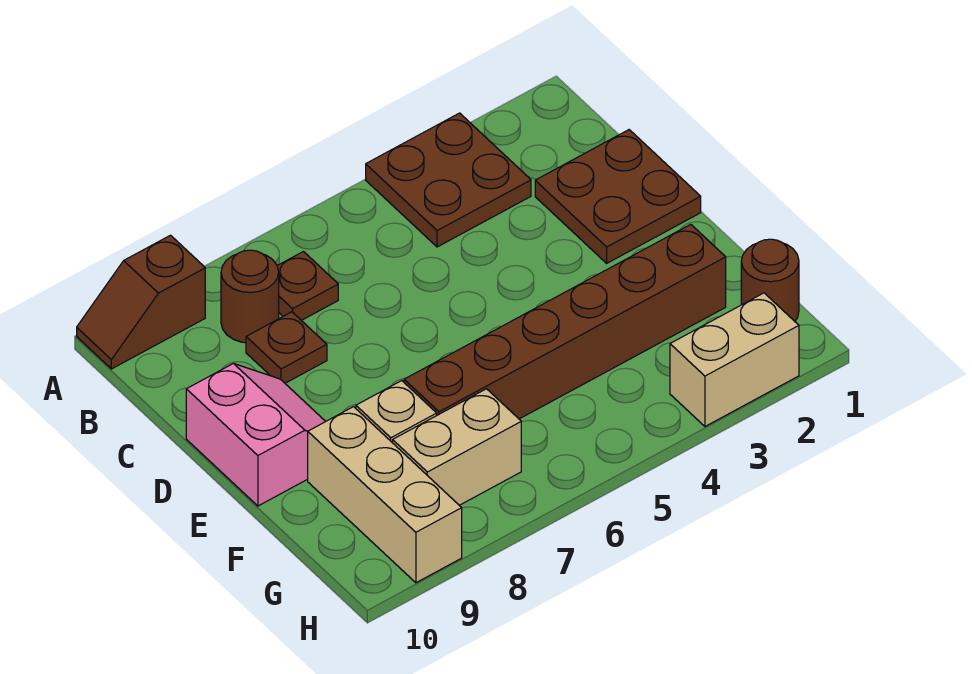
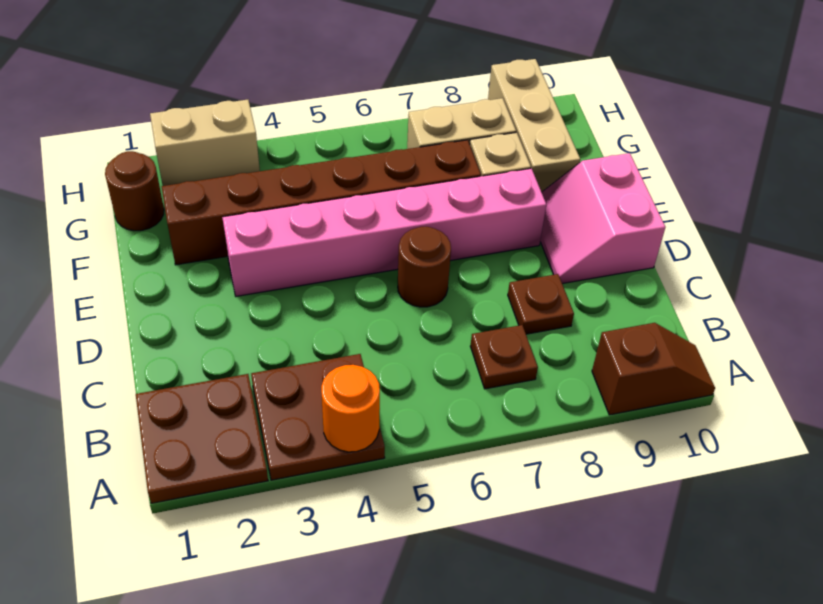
none -> orange 1x1 round brick [321,365,380,452]
brown 1x1 round brick [221,250,279,343] -> brown 1x1 round brick moved to [398,227,451,307]
brown 2x2 plate [535,130,701,263] -> brown 2x2 plate moved to [136,374,268,503]
none -> pink 1x6 brick [222,169,546,296]

